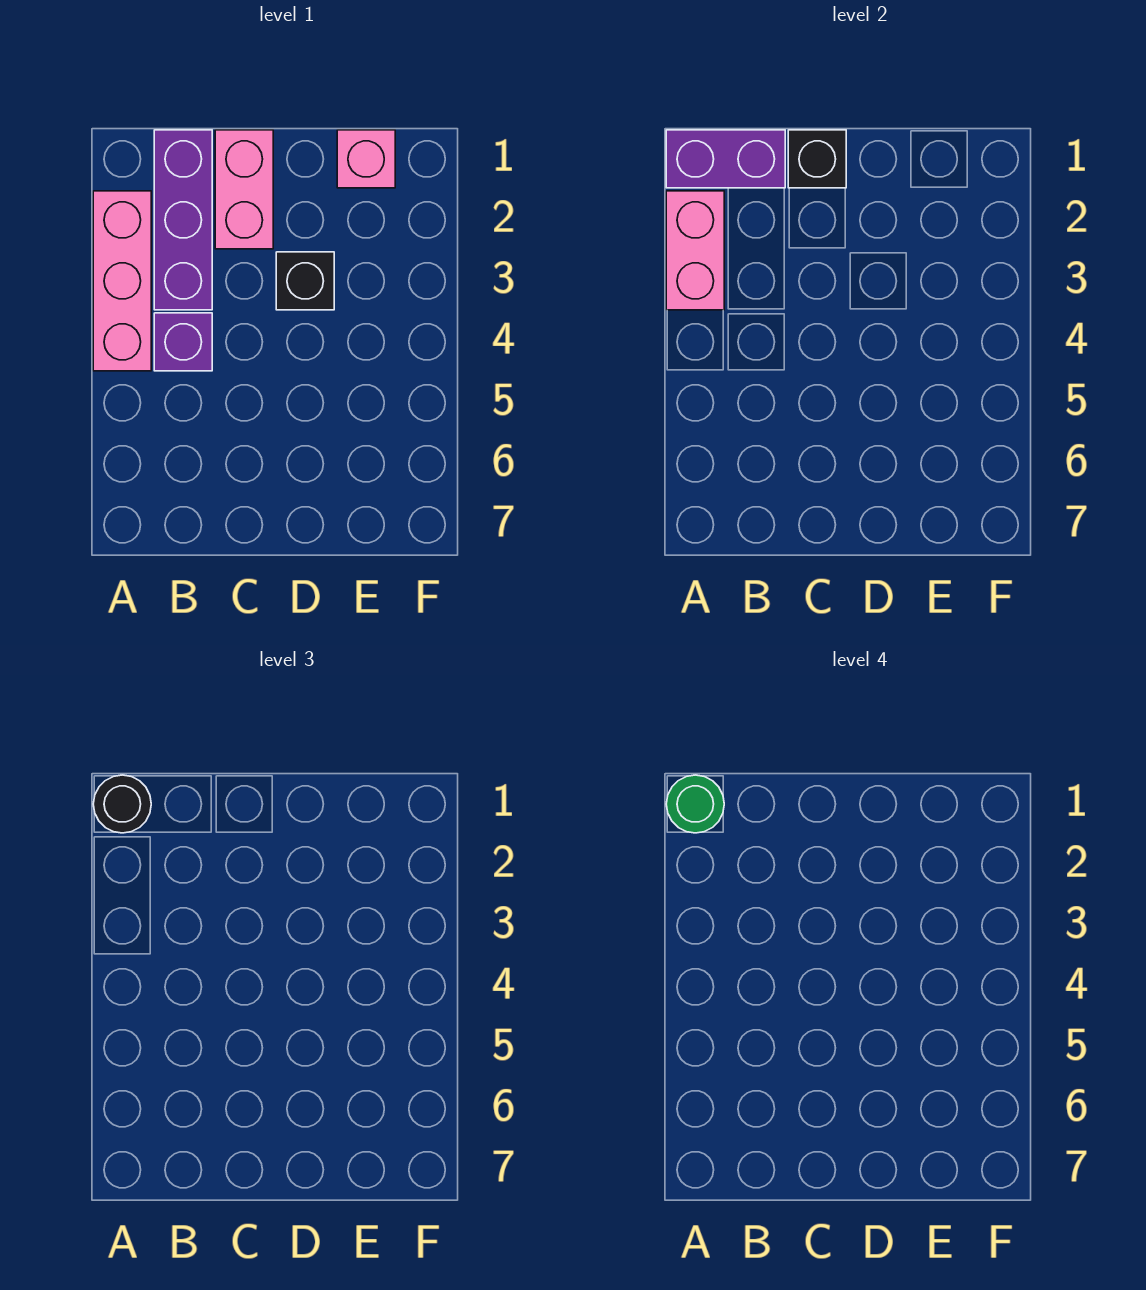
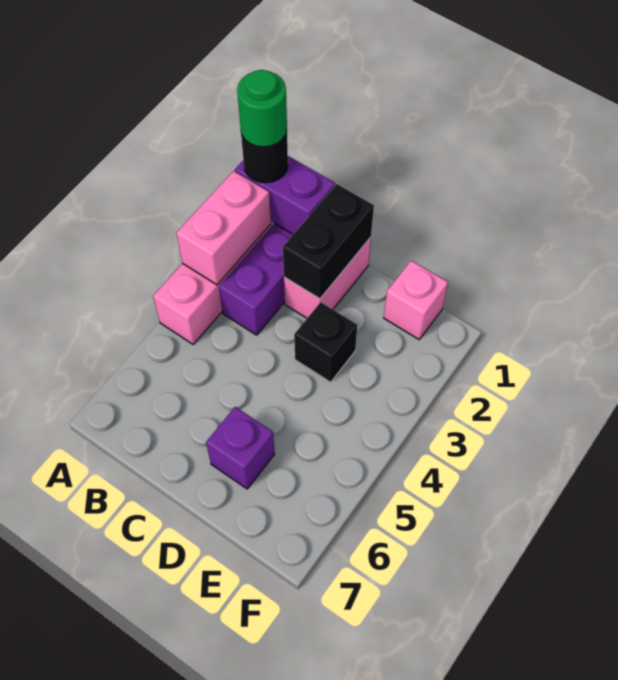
purple 1x1 brick [154,313,212,371] -> purple 1x1 brick moved to [206,407,275,489]
black 1x1 brick [788,130,846,188] -> black 1x2 brick [283,184,374,299]

